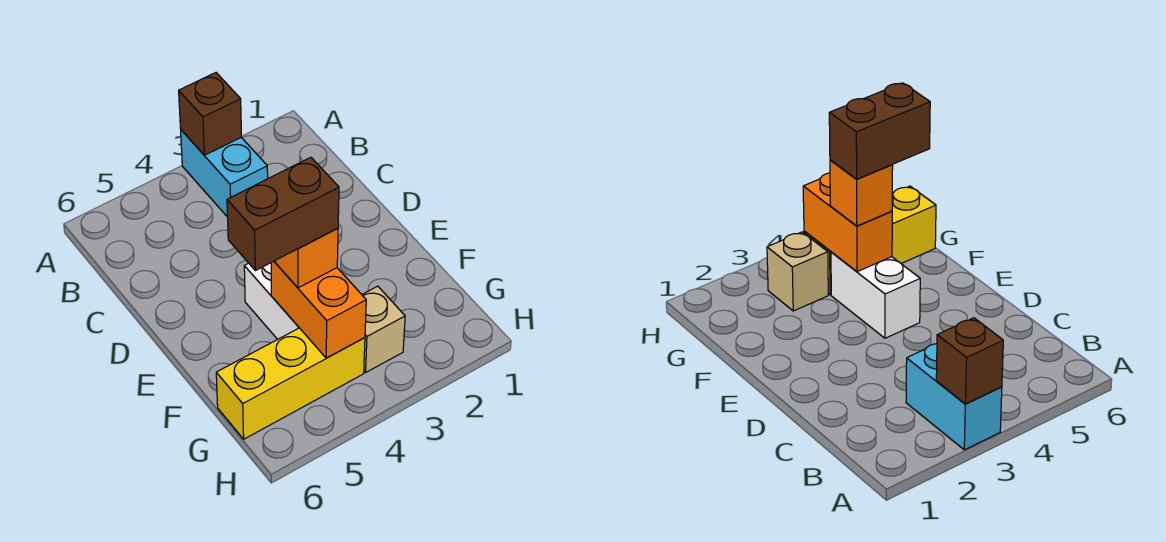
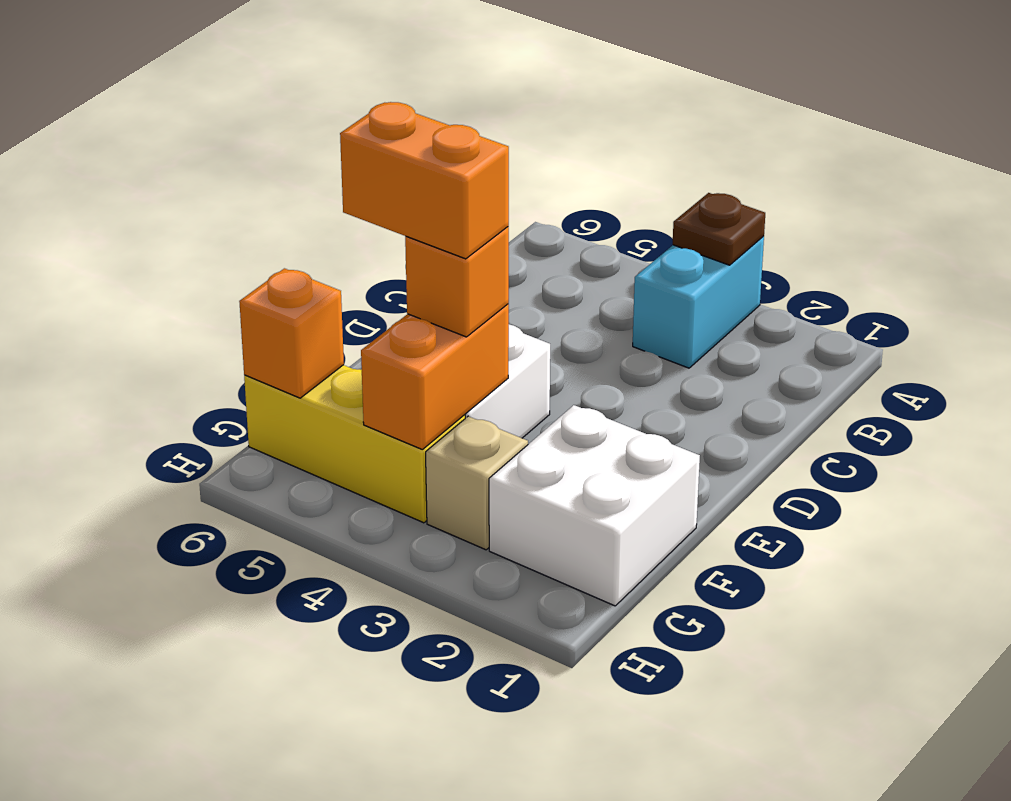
brown 1x1 brick [179,73,242,155] -> brown 1x1 plate [673,193,765,265]
none -> white 2x2 brick [489,405,700,606]
brown 1x2 brick [227,157,339,271] -> orange 1x2 brick [340,102,509,259]
none -> orange 1x1 brick [239,268,344,398]

